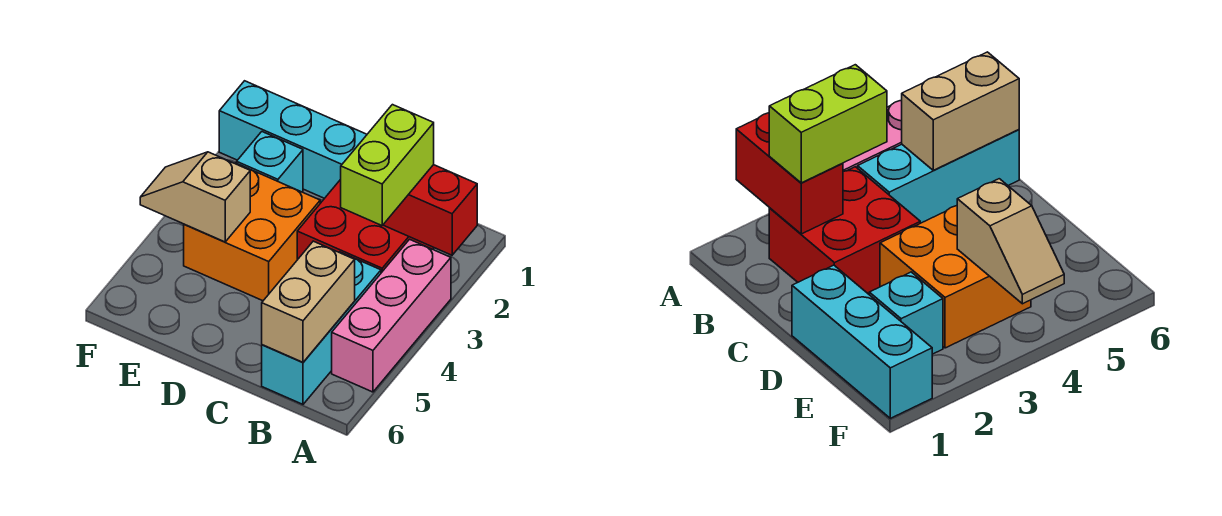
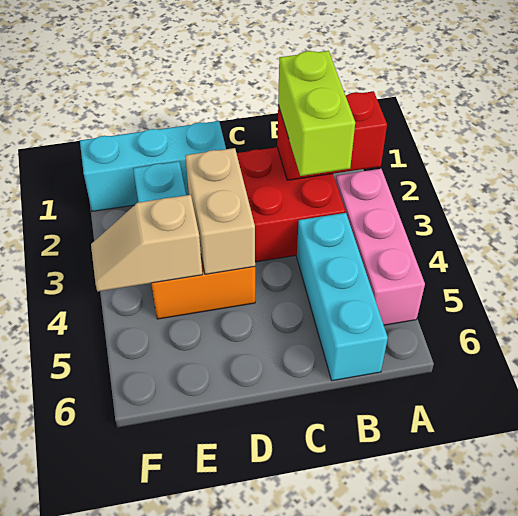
tan 1x2 brick [262,241,355,362] -> tan 1x2 brick moved to [185,148,255,274]

